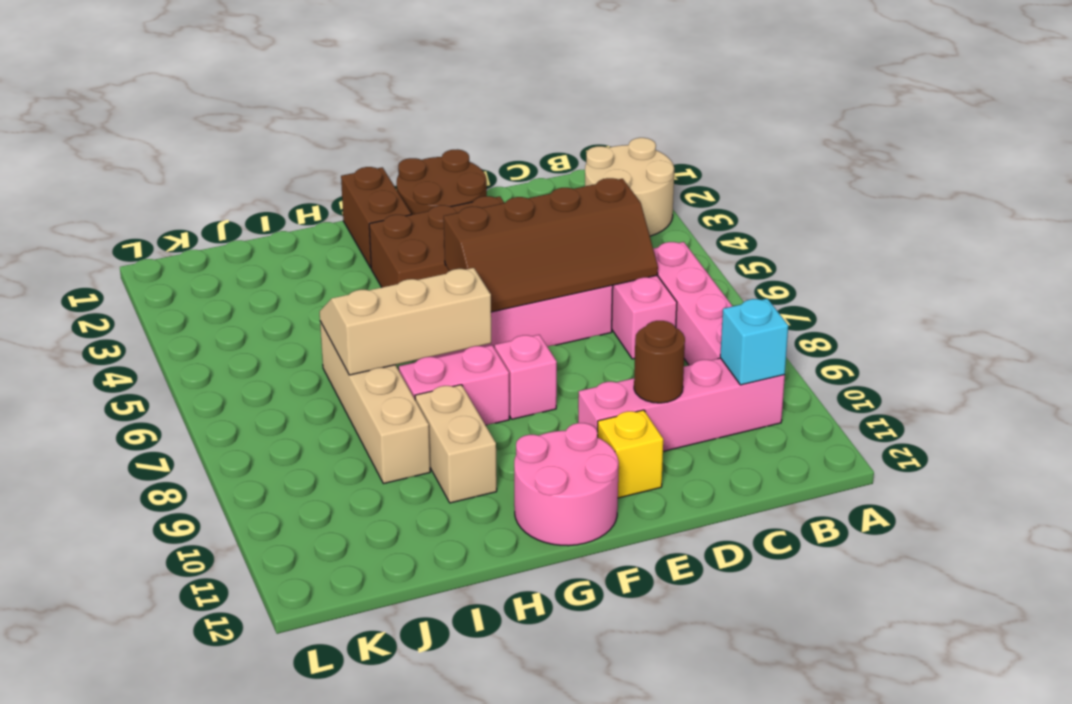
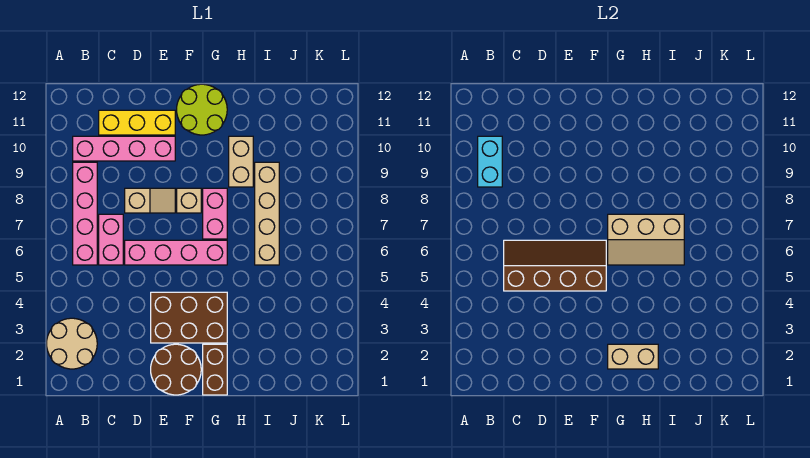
cyan 1x1 brick [720,299,788,385] -> cyan 1x2 brick [478,136,502,187]
none -> tan 1x2 slope [125,188,175,213]
brown 1x1 round brick [634,321,685,403] -> none
yellow 1x1 brick [598,410,663,498] -> yellow 1x3 brick [99,110,175,135]
pink 1x1 brick [495,335,557,419] -> tan 1x1 brick [177,188,201,213]
pink 2x2 round brick [514,423,619,546] -> lime 2x2 round brick [177,84,227,135]
none -> tan 1x2 brick [608,344,658,369]
pink 1x2 brick [399,345,509,425] -> pink 1x2 brick turned to [203,188,227,239]

